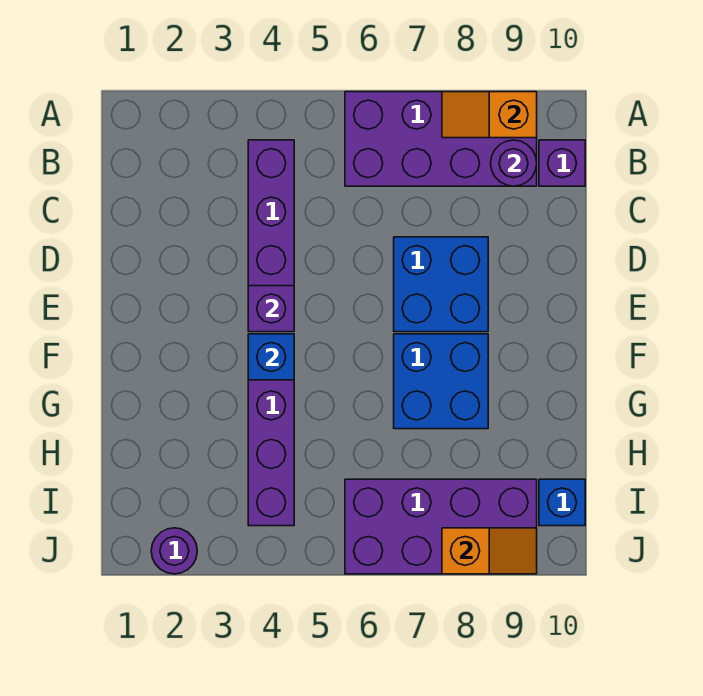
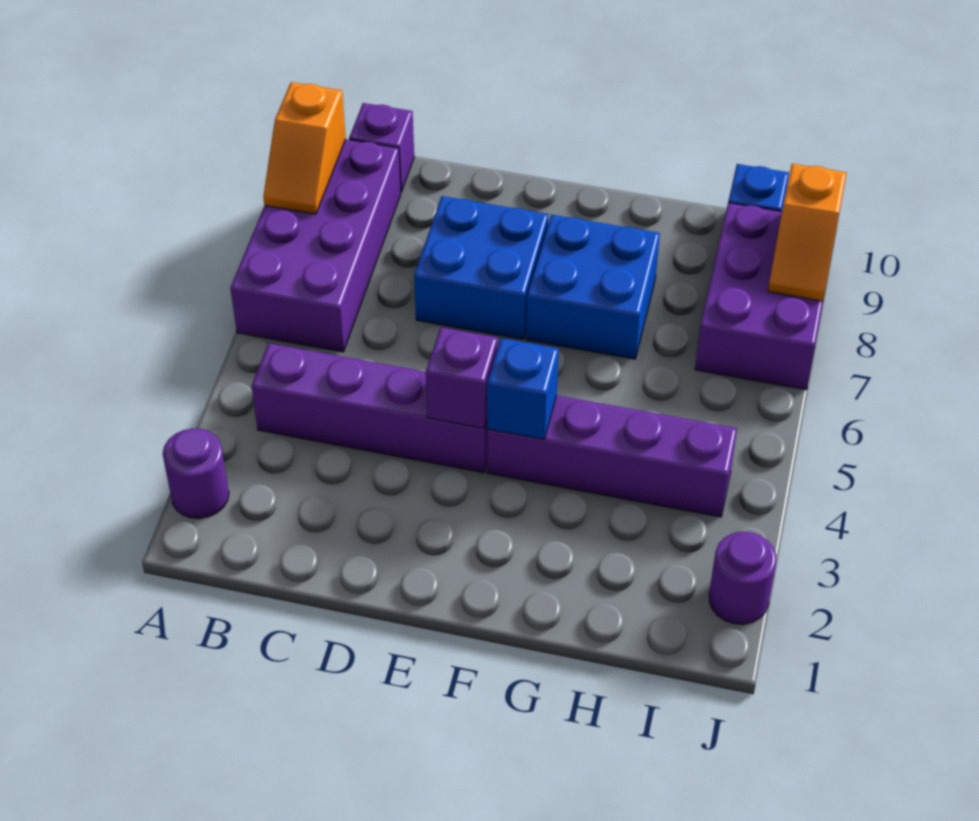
purple 1x1 round brick [491,140,537,186] -> purple 1x1 round brick moved to [163,428,229,519]
purple 2x4 brick [345,479,537,574] -> purple 2x3 brick [695,203,823,390]
orange 1x2 slope [442,528,537,574] -> orange 1x2 slope turned to [768,164,847,301]

